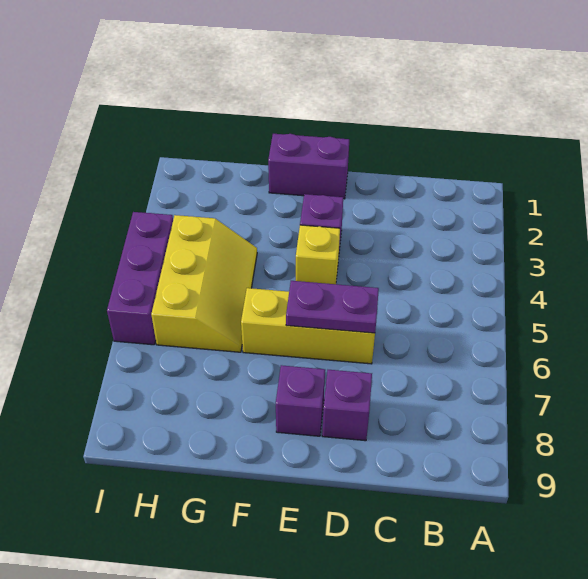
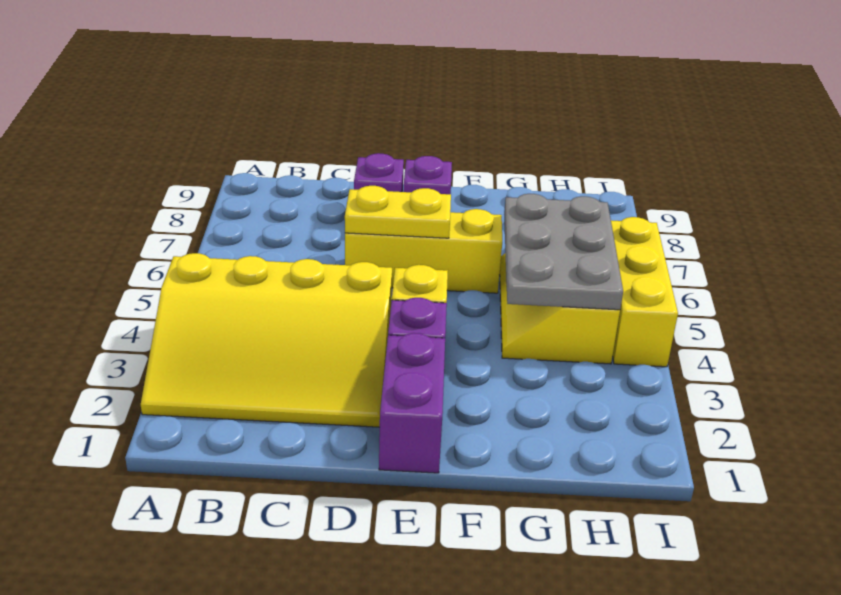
none -> yellow 3x4 slope [141,253,392,427]
purple 1x2 plate [286,281,379,333] -> yellow 1x2 plate [345,186,451,238]
purple 1x2 brick [268,134,349,199] -> purple 1x2 brick turned to [379,333,445,473]
none -> grey 2x3 plate [504,194,623,310]
purple 1x3 brick [107,212,173,345] -> yellow 1x3 brick [611,217,678,367]

